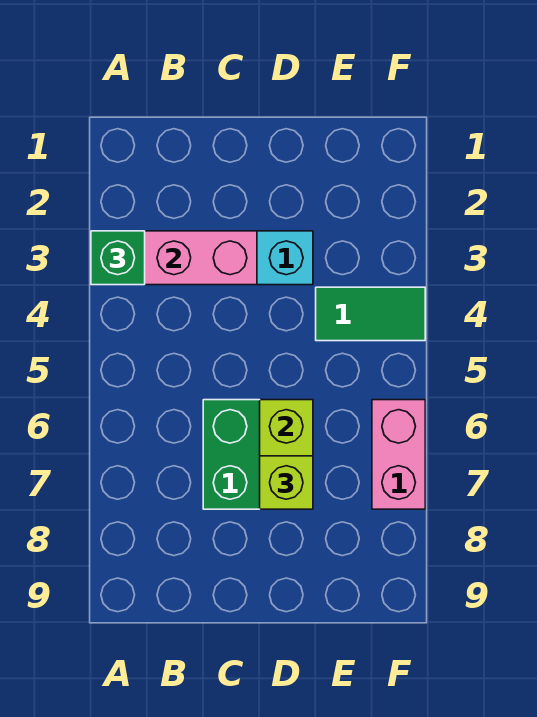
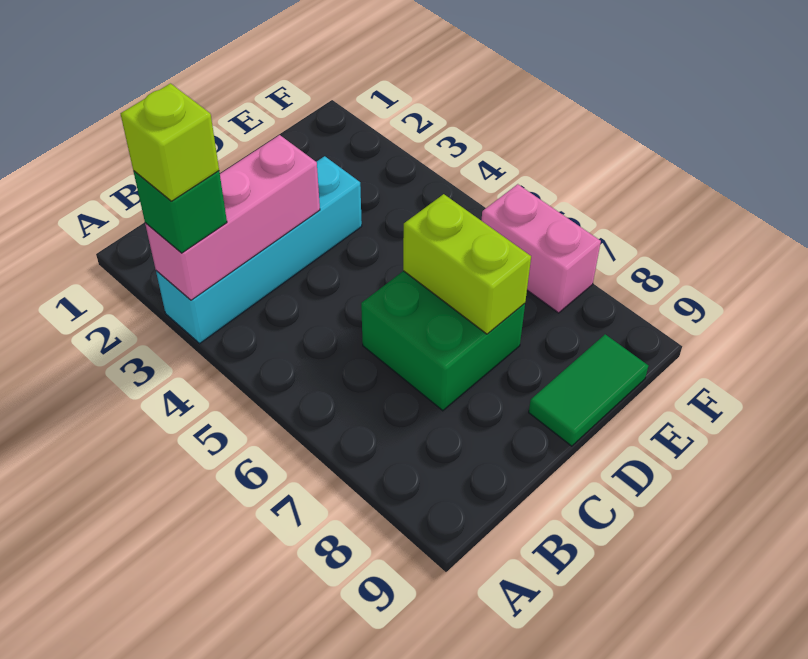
lime 1x1 brick [260,456,313,509] -> lime 1x1 brick moved to [121,83,219,201]
green 1x2 tile [316,287,425,341] -> green 1x2 tile moved to [529,334,648,446]

